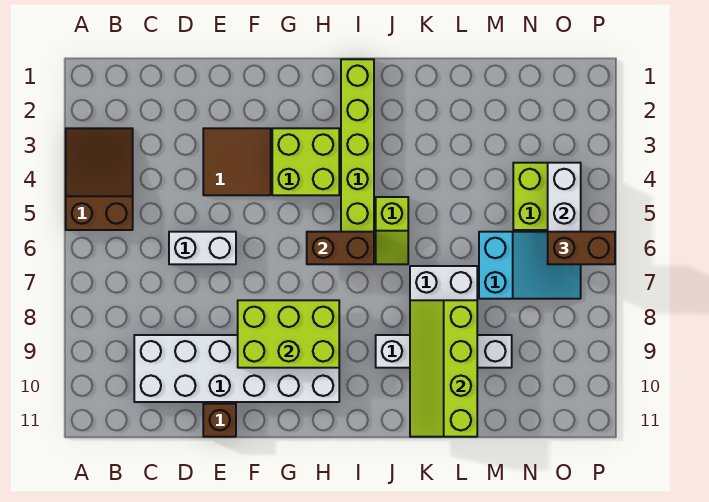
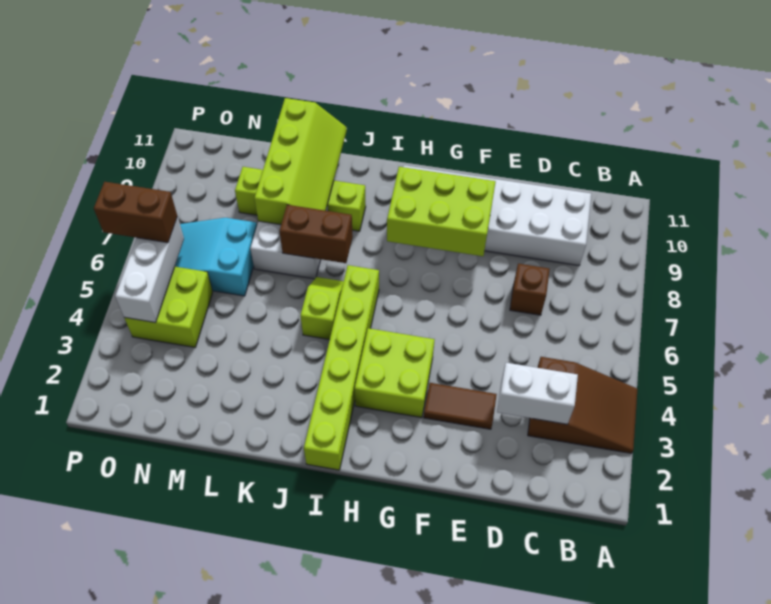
brown 2x3 slope [66,128,133,230] -> brown 2x3 slope turned to [528,357,638,453]
white 1x2 brick [169,232,236,264] -> white 1x2 brick moved to [497,363,578,424]
brown 2x2 tile [203,128,271,195] -> brown 1x2 tile [424,383,497,429]
brown 1x1 brick [203,404,236,437] -> brown 1x1 brick moved to [510,264,550,315]
brown 1x2 brick [307,232,374,264] -> brown 1x2 brick moved to [279,205,353,263]
white 1x4 brick [376,335,512,368] -> lime 1x4 brick [235,167,366,231]

